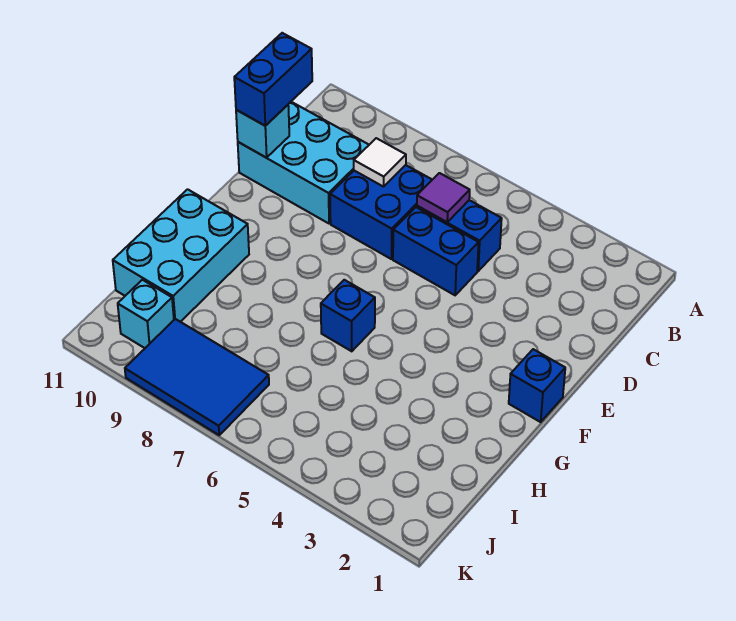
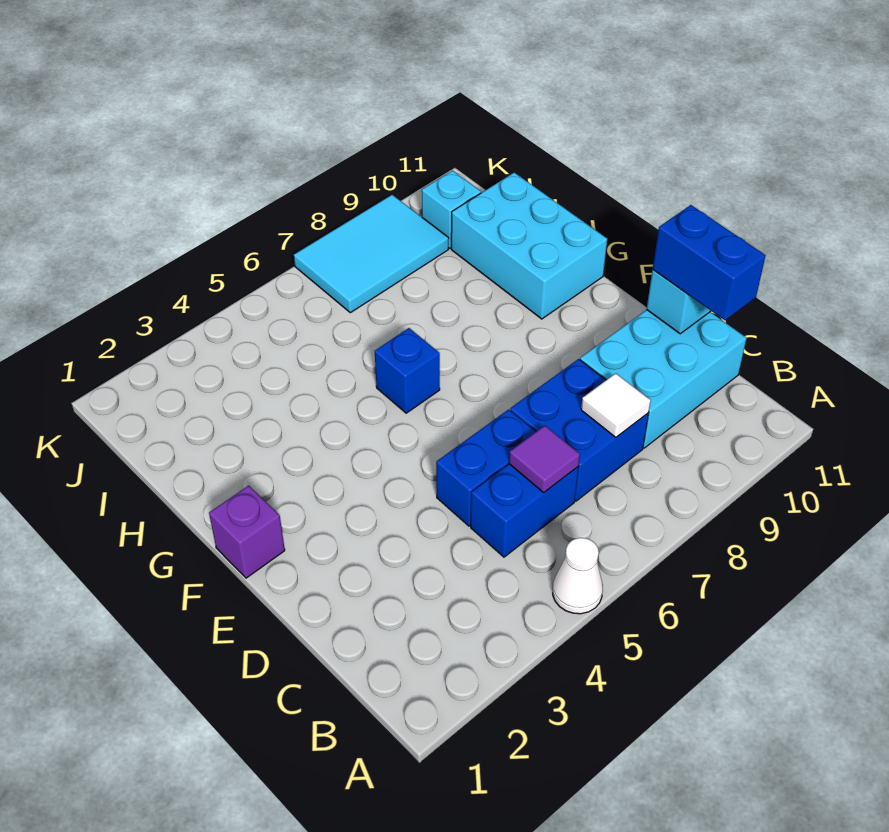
none -> white 1x1 cone [553,538,603,614]
blue 1x1 brick [509,349,565,422] -> purple 1x1 brick [209,486,285,578]
blue 2x3 tile [125,319,269,435] -> cyan 2x3 tile [294,195,449,313]

